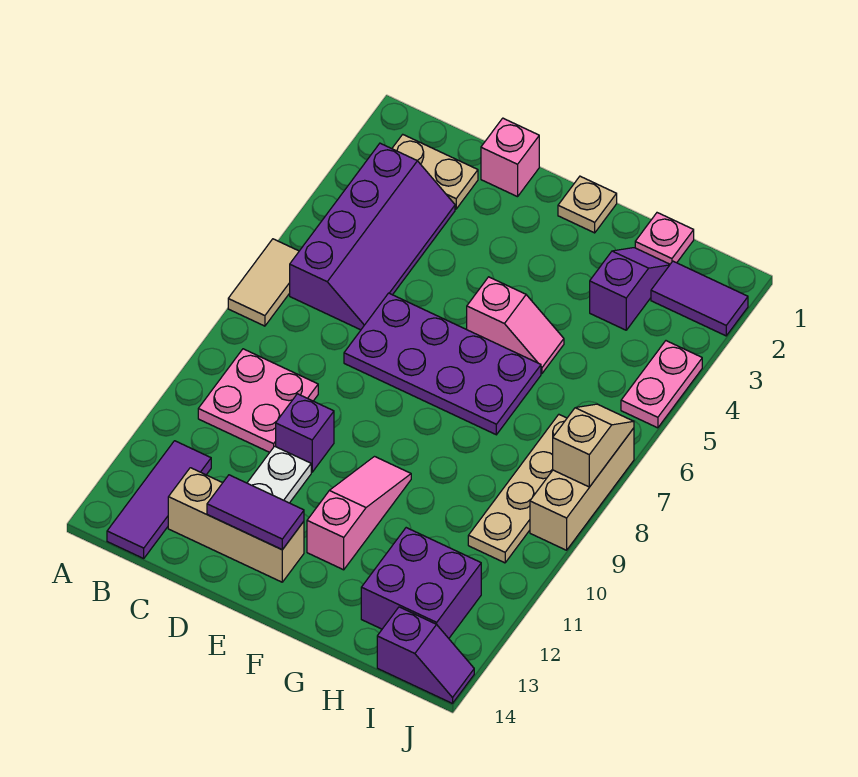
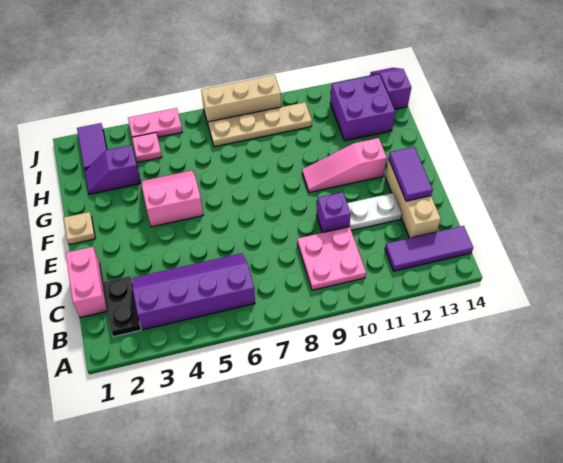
tan 1x2 tile [228,239,299,326] -> none
tan 1x2 plate [392,135,478,209] -> black 1x2 plate [103,276,141,337]
pink 1x1 brick [481,118,539,197] -> pink 1x2 brick [66,247,107,317]
purple 2x4 plate [344,293,541,435] -> none
pink 1x2 slope [467,277,564,373] -> pink 2x2 slope [141,171,203,227]
pink 1x1 plate [635,213,694,264] -> pink 1x1 plate moved to [132,133,162,162]
tan 1x2 slope [553,404,634,487] -> none

